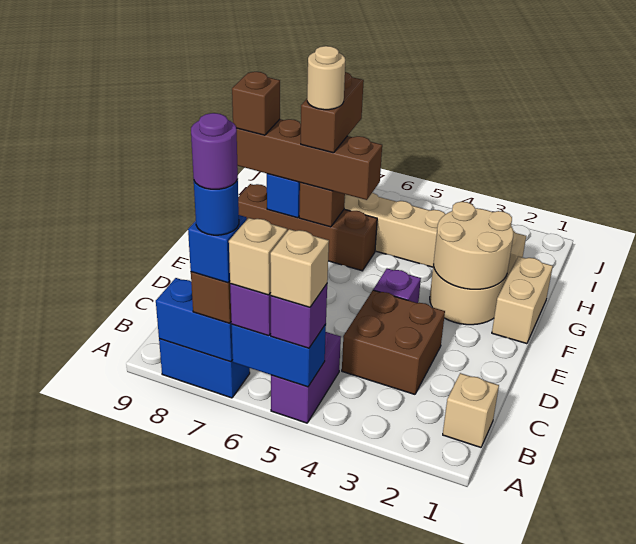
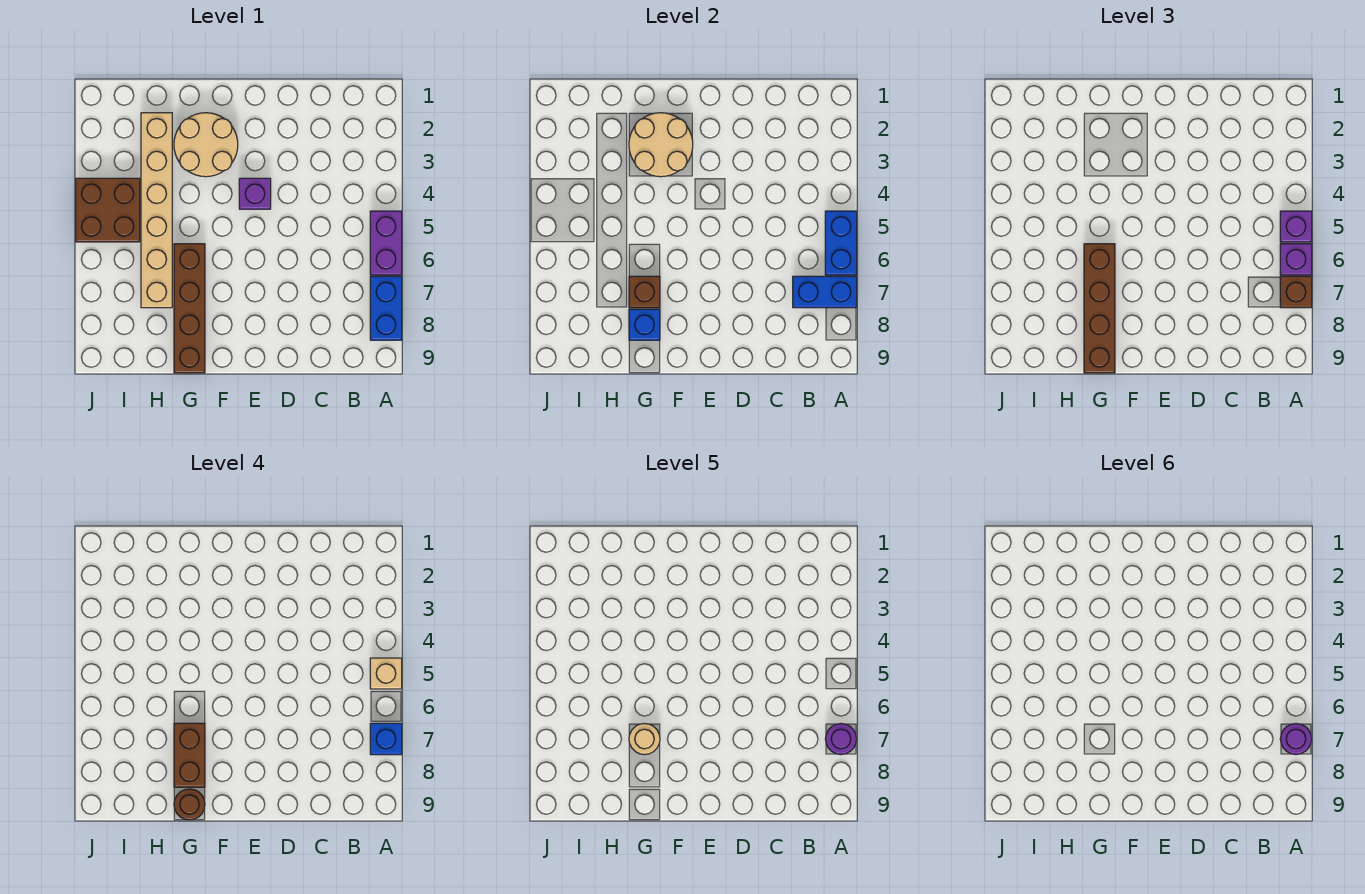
purple 1x2 brick [271,332,341,423] -> purple 1x2 brick turned to [370,211,402,275]
tan 1x1 brick [229,218,287,295] -> none
blue 1x2 brick [156,278,233,362] -> blue 1x2 brick turned to [793,276,857,308]
blue 1x1 round brick [194,179,239,235] -> purple 1x1 round brick [825,724,857,755]
tan 1x1 brick [443,373,499,447] -> none
brown 2x2 brick [342,290,445,394] -> brown 2x2 brick moved to [76,178,140,242]
tan 1x2 brick [492,256,553,344] -> none
brown 1x2 brick [301,72,364,153] -> brown 1x2 brick turned to [174,723,205,787]
brown 1x1 brick [232,72,280,135] -> brown 1x1 round brick [174,789,205,820]

